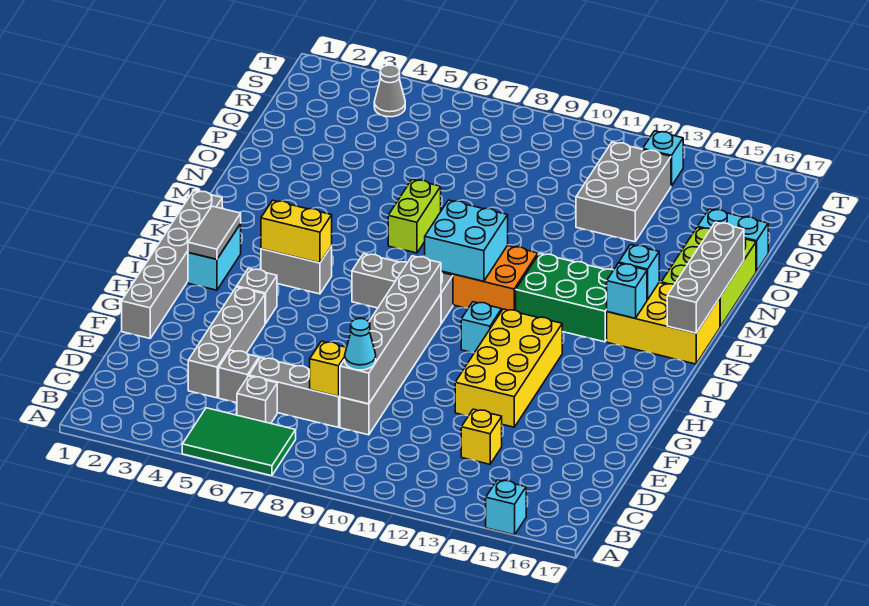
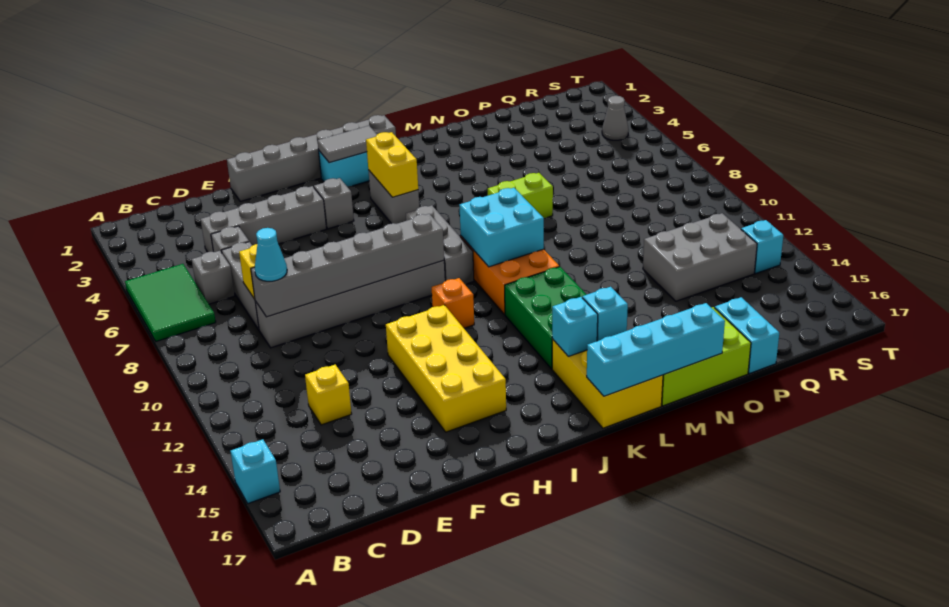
yellow 2x4 brick [455,309,562,427] -> yellow 2x4 brick turned to [386,305,506,432]
cyan 1x1 brick [461,302,502,353] -> orange 1x1 brick [432,278,474,328]
grey 1x4 brick [667,222,744,333] -> cyan 1x4 brick [587,303,725,396]

